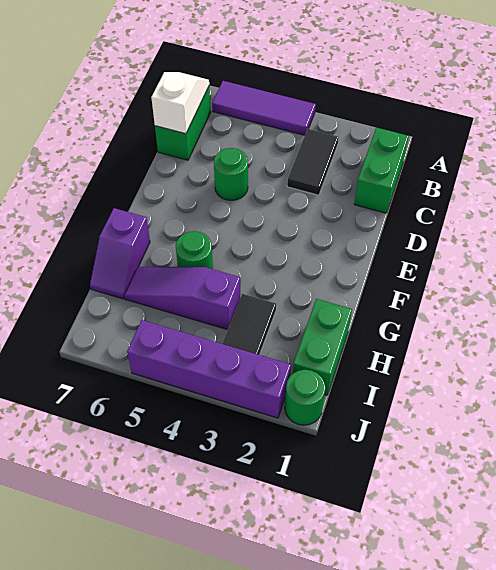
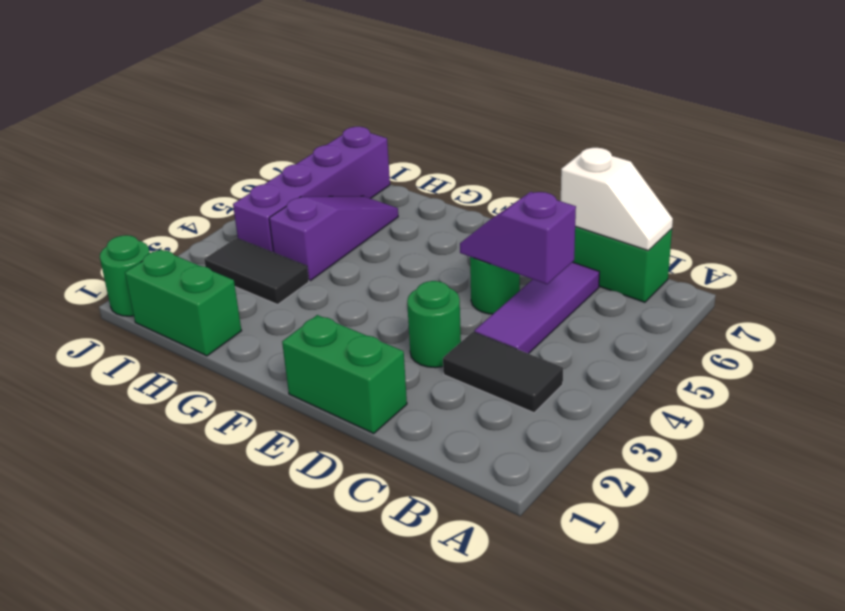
purple 1x3 tile [212,81,316,135] -> purple 1x3 tile moved to [474,262,599,354]
green 1x2 brick [354,128,409,213] -> green 1x2 brick moved to [282,315,407,434]
green 1x1 round brick [176,231,213,269] -> green 1x1 round brick moved to [407,281,461,368]
purple 1x2 slope [90,208,150,299] -> purple 1x2 slope moved to [460,192,576,284]
purple 1x4 brick [127,320,291,418] -> purple 1x4 brick moved to [233,127,390,253]

